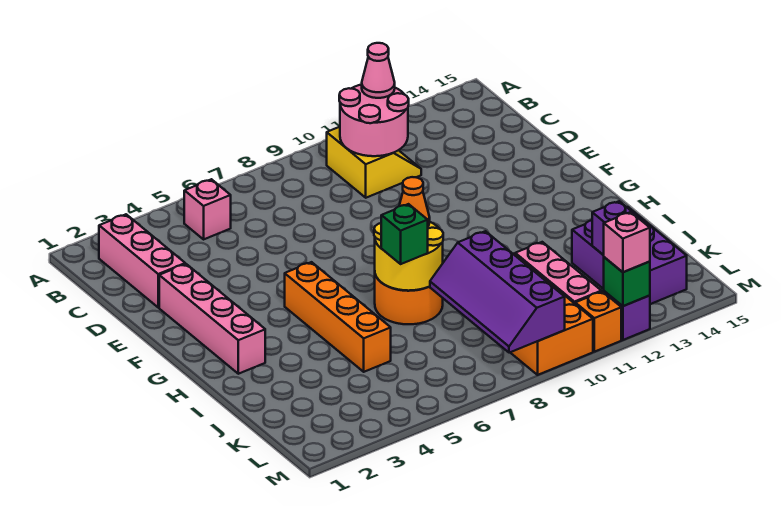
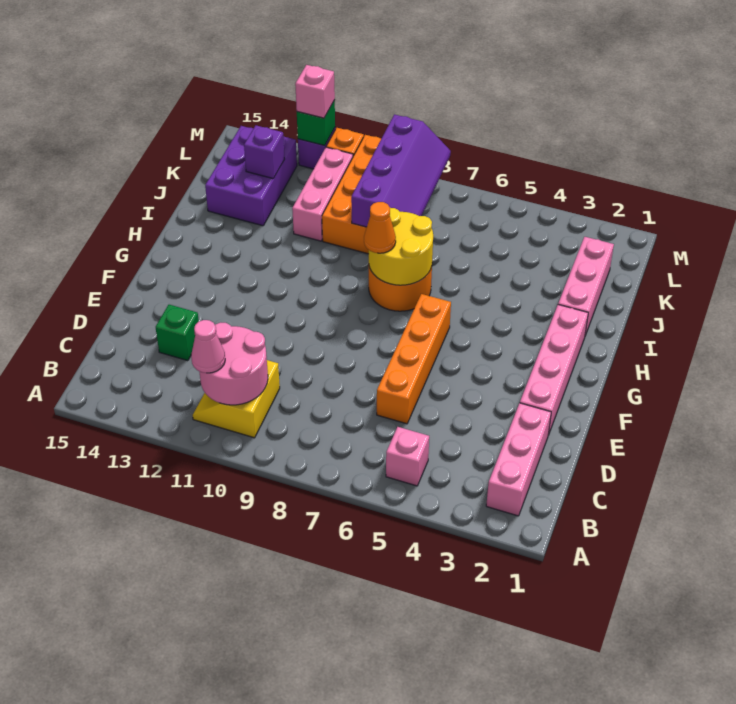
orange 1x4 brick [285,262,391,372] -> orange 1x4 brick moved to [377,294,451,424]
none -> pink 1x3 brick [558,237,614,335]
green 1x1 brick [381,204,428,264] -> green 1x1 brick moved to [156,305,199,361]

